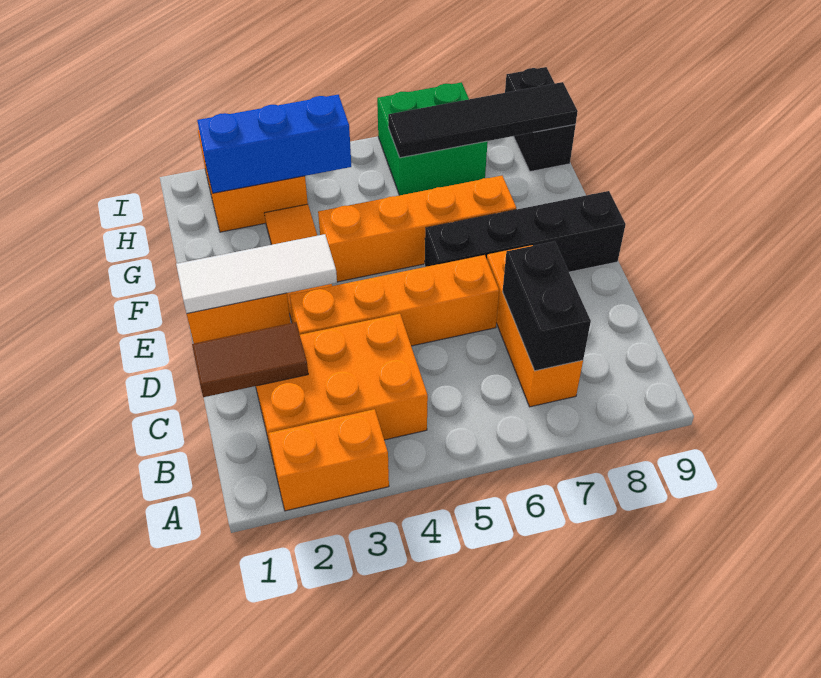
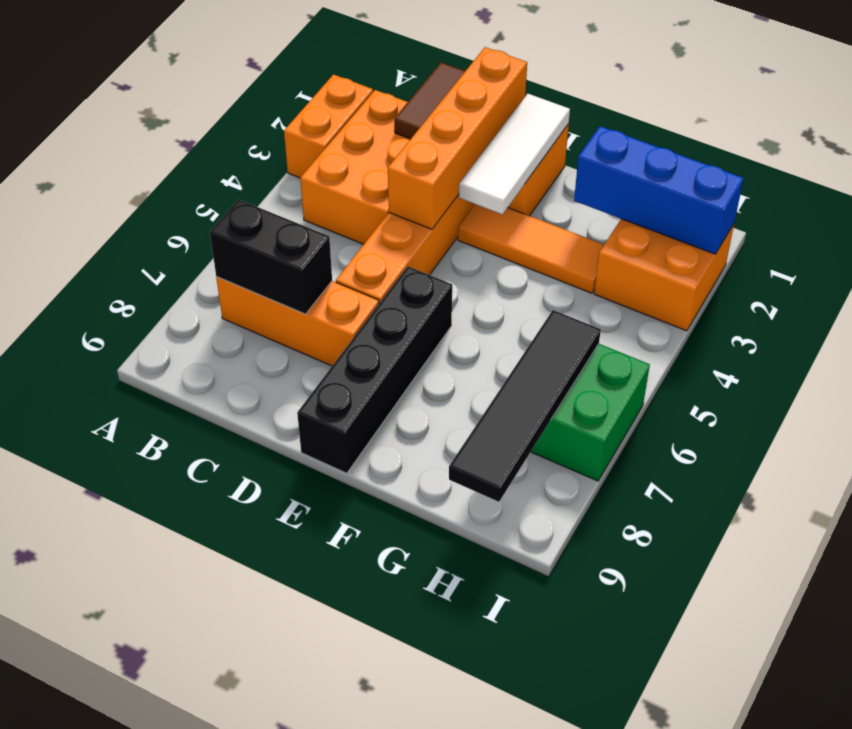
orange 1x4 brick [318,176,516,282] -> orange 1x4 brick moved to [388,47,527,229]
blue 1x3 brick [197,95,351,193] -> blue 1x3 brick turned to [574,126,743,254]
black 1x2 brick [505,67,576,172] -> none

